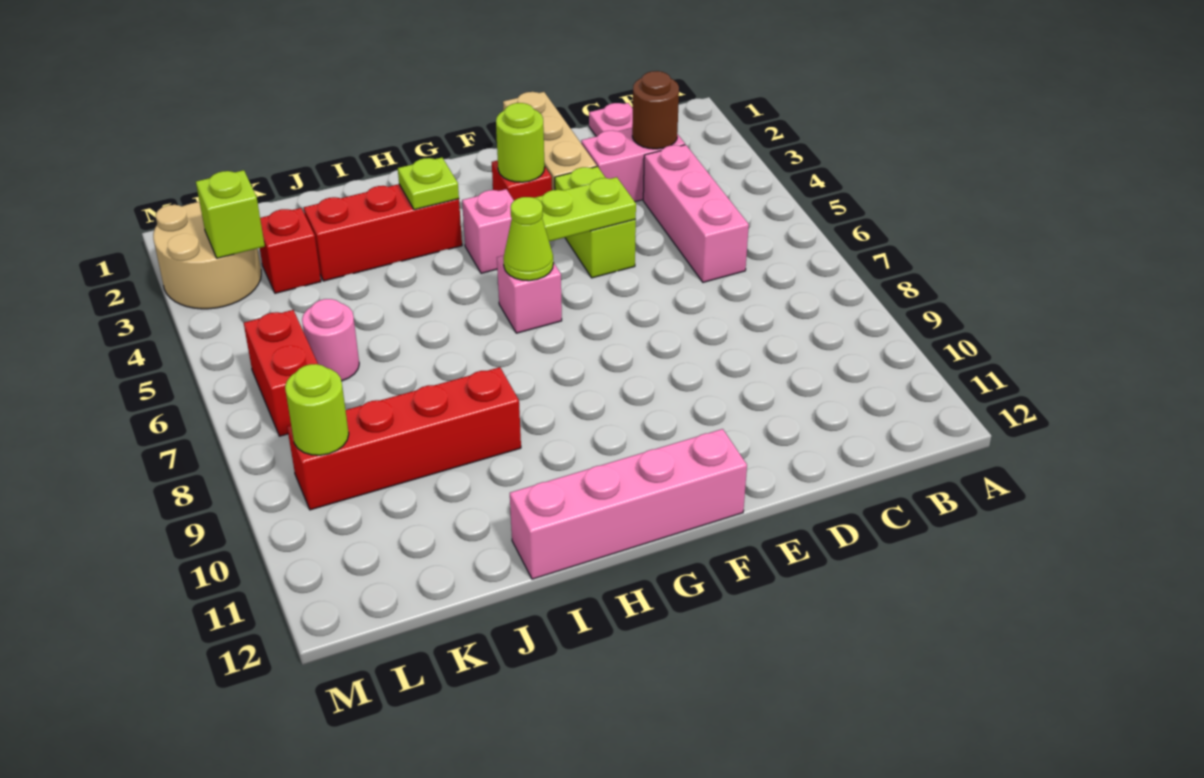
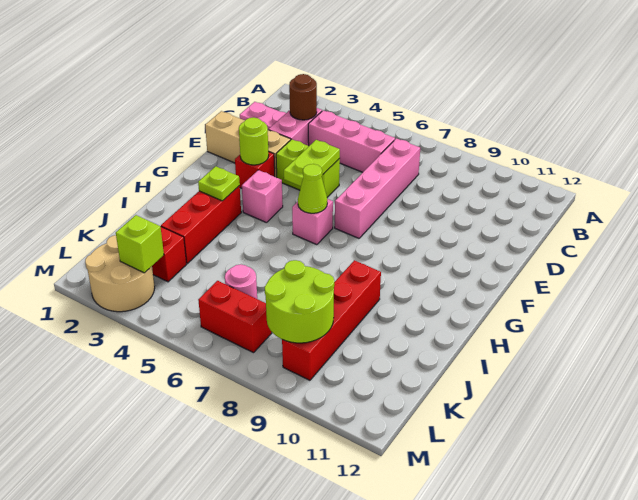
pink 1x4 brick [510,429,747,579] -> pink 1x4 brick moved to [335,138,420,238]
lime 1x1 round brick [285,364,349,455] -> lime 2x2 round brick [265,260,334,343]

